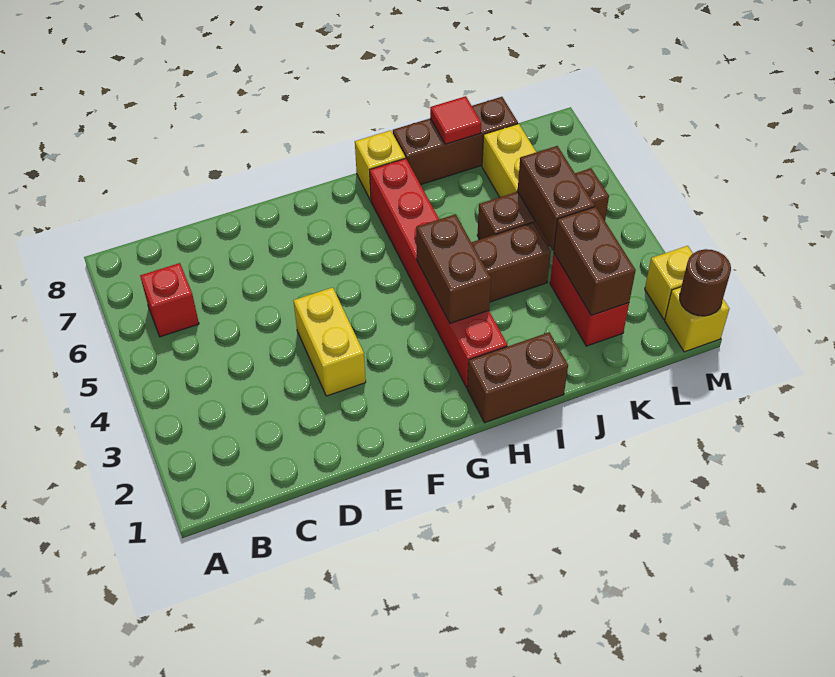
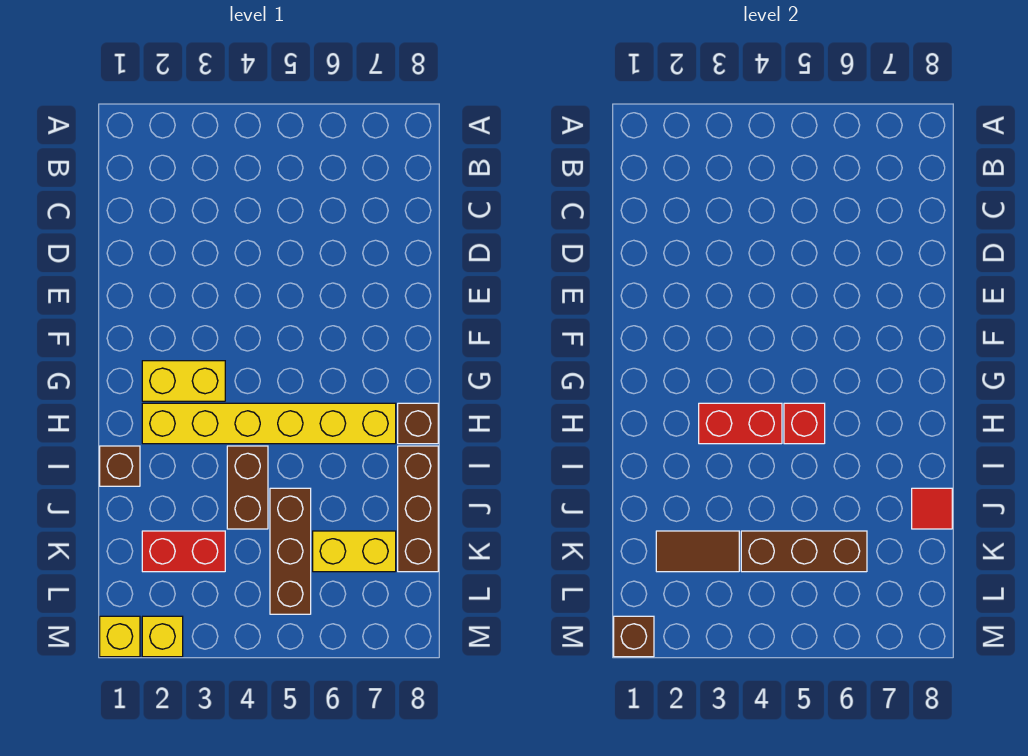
red 1x1 brick [140,263,199,337] -> red 1x1 brick moved to [784,403,825,444]
yellow 1x2 brick [293,287,366,396] -> yellow 1x2 brick moved to [142,361,225,401]
brown 1x2 brick [467,332,568,423] -> brown 1x1 brick [100,446,140,486]
red 1x6 brick [370,158,507,388] -> yellow 1x6 brick [142,403,396,444]
brown 1x2 brick [416,214,491,323] -> red 1x2 brick [699,403,782,444]
yellow 1x1 brick [355,130,405,200] -> brown 1x1 brick [398,403,438,444]
brown 1x2 brick [554,207,636,315] -> brown 1x2 tile [656,531,739,572]
brown 1x2 brick [518,146,595,251] -> brown 1x3 brick [741,531,867,572]
brown 1x1 round brick [680,249,731,316] -> brown 1x1 brick [614,616,654,657]

